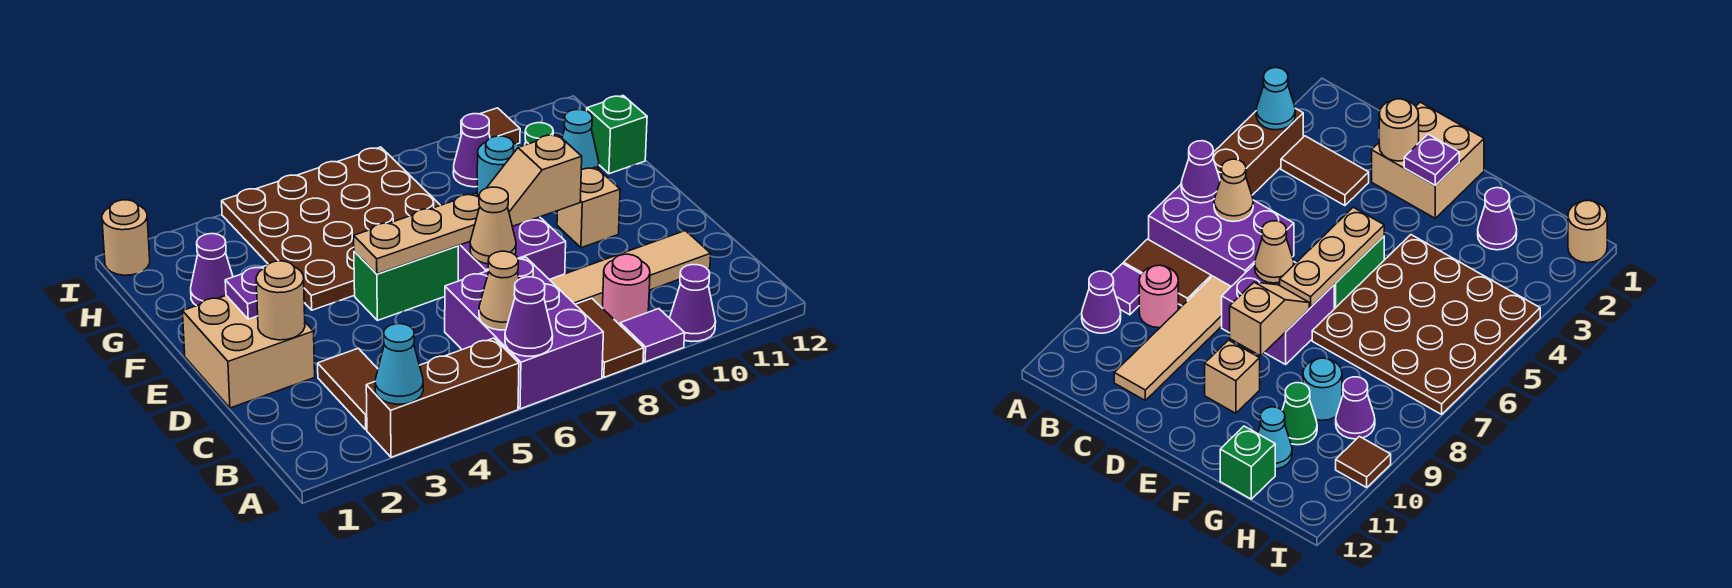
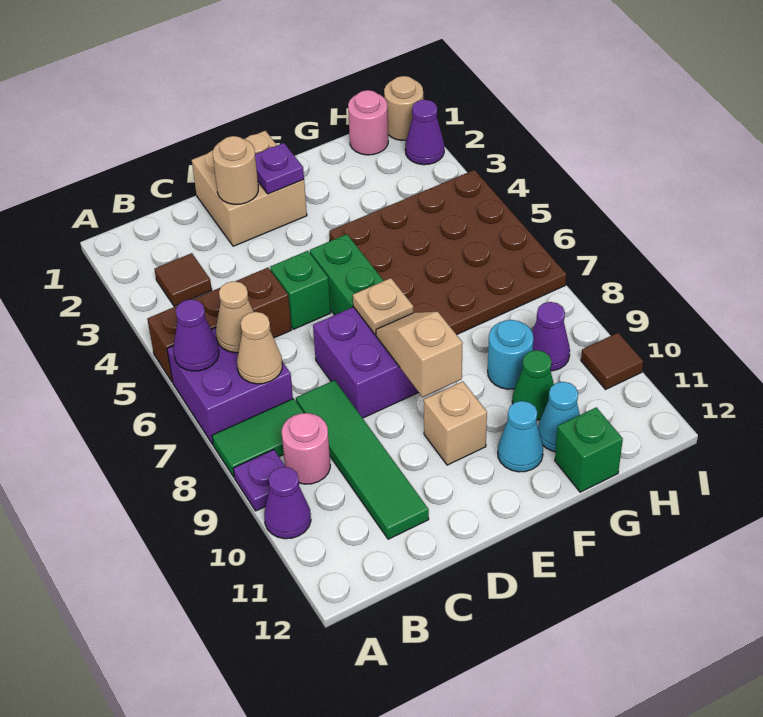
brown 1x3 brick [366,338,519,457] -> brown 1x3 brick turned to [147,268,291,382]
cyan 1x1 cone [375,324,423,404] -> cyan 1x1 cone moved to [498,401,543,472]
purple 2x3 brick [445,257,603,409] -> purple 2x2 brick [167,328,293,445]
brown 1x2 tile [575,298,644,377] -> green 1x2 tile [212,399,304,477]
purple 1x1 tile [620,309,685,362] -> purple 1x1 plate [233,450,286,511]
brown 1x2 tile [318,348,378,430] -> brown 1x1 tile [155,253,212,306]
tan 1x4 tile [549,231,711,307] -> green 1x4 tile [296,380,429,539]
none -> green 1x1 brick [270,251,331,329]
tan 1x1 cone [470,187,516,264] -> tan 1x1 cone moved to [237,312,282,384]
tan 1x3 plate [354,193,480,274] -> tan 1x1 plate [353,278,413,335]
purple 1x1 cone [191,234,233,306] -> purple 1x1 cone moved to [405,100,444,165]
none -> pink 1x1 round brick [348,90,388,155]

